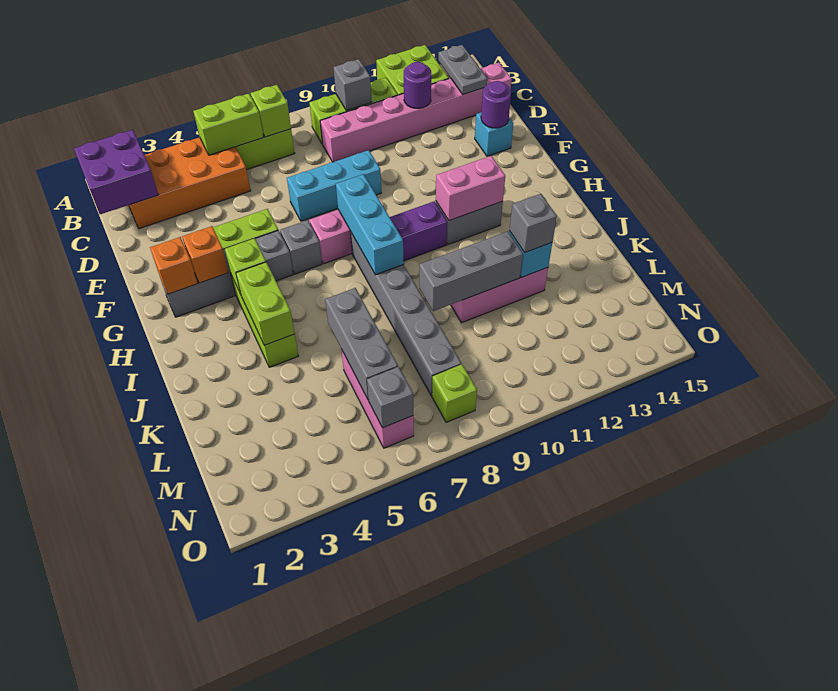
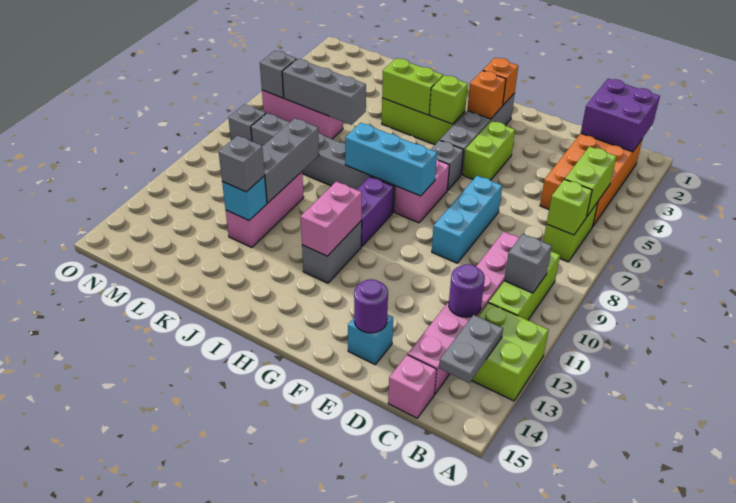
grey 1x2 plate [438,45,487,95] -> grey 1x2 plate turned to [439,315,503,383]
lime 1x1 brick [432,364,477,422] -> grey 1x1 brick [229,104,266,141]

